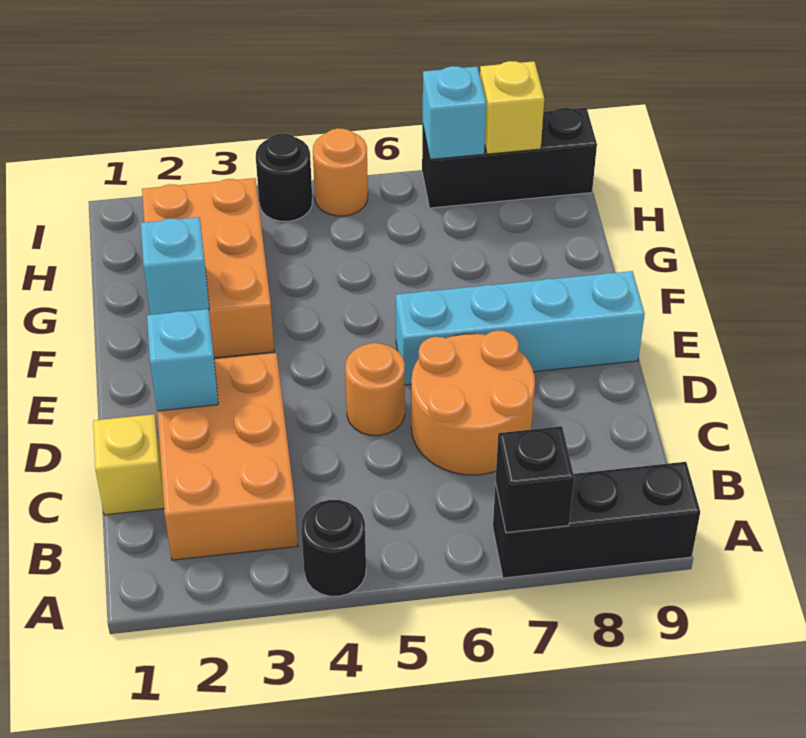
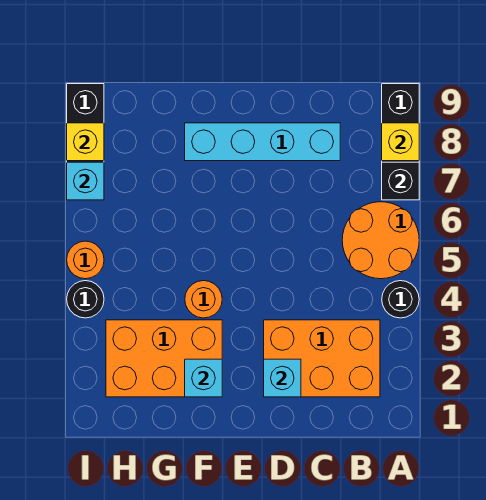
yellow 1x1 brick [93,414,164,515] -> yellow 1x1 brick moved to [382,123,419,161]
orange 2x2 round brick [411,331,535,475] -> orange 2x2 round brick moved to [342,202,419,279]
orange 1x1 round brick [345,343,405,436] -> orange 1x1 round brick moved to [185,281,222,318]
cyan 1x4 brick [396,271,645,385] -> cyan 1x4 brick turned to [185,123,340,161]

